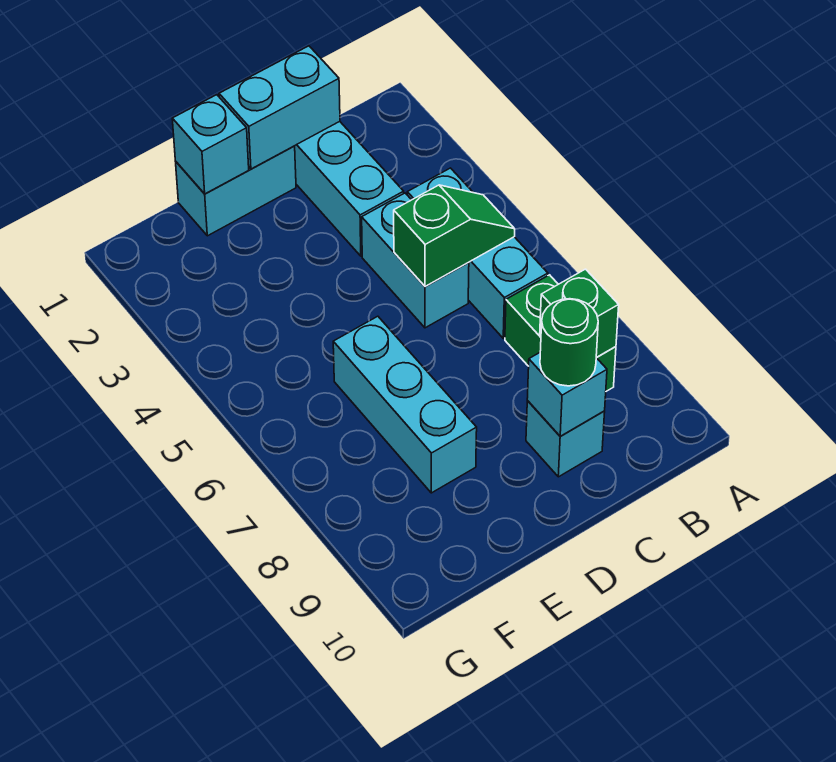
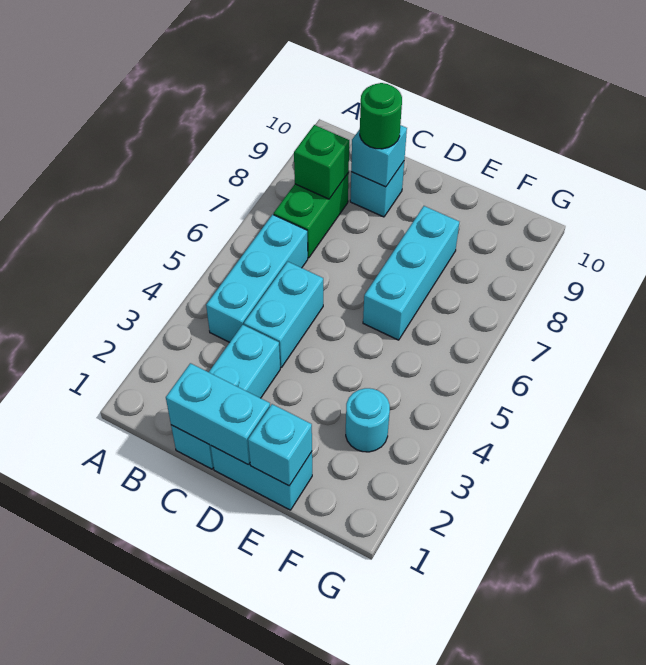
green 1x2 slope [394,185,515,286] -> none
none -> cyan 1x1 round brick [346,388,390,452]

